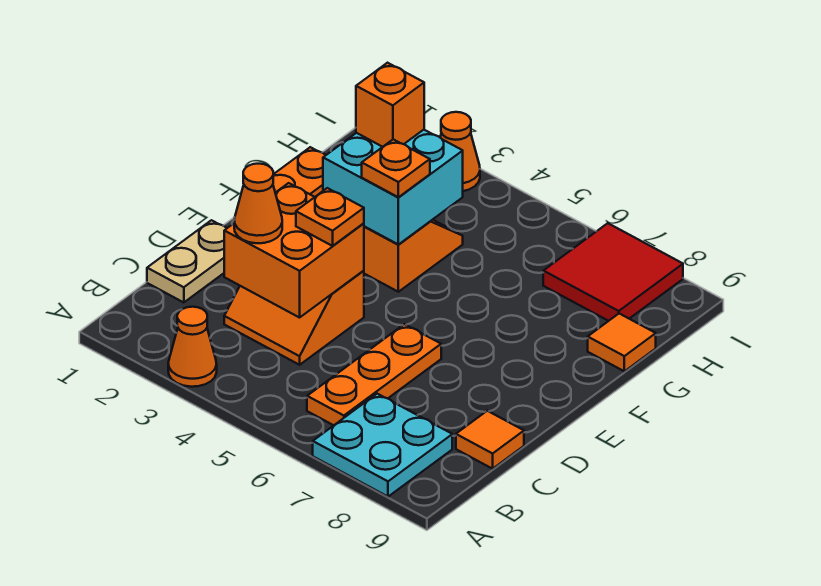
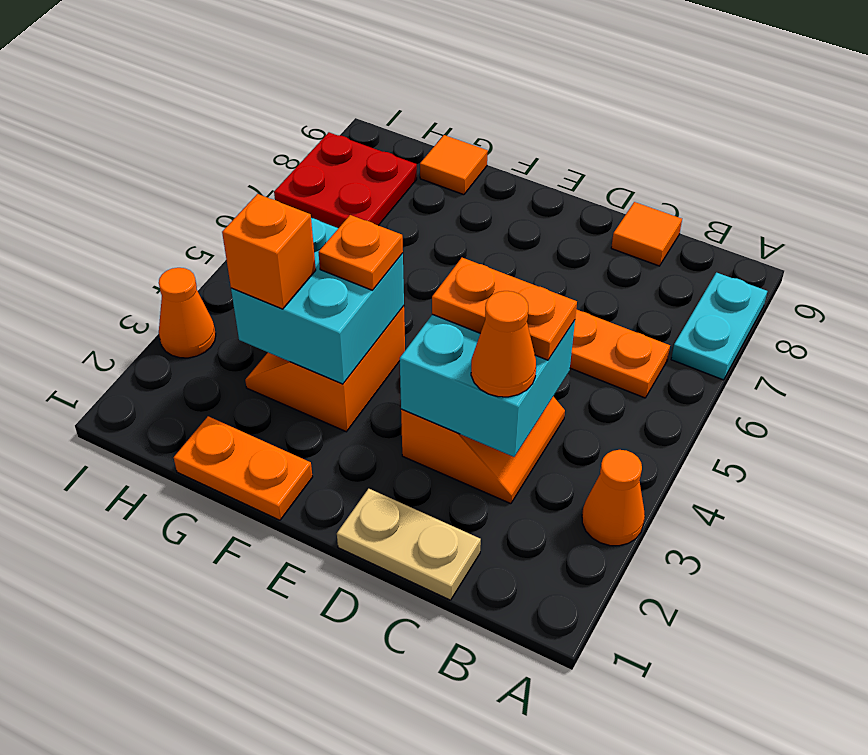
cyan 2x2 plate [313,394,452,497] -> cyan 1x2 plate [671,273,767,380]
orange 2x2 brick [224,183,364,318] -> cyan 2x2 brick [400,314,575,457]
orange 1x1 plate [296,188,364,246] -> orange 1x2 plate [432,258,577,360]
red 2x2 tile [543,223,683,321] -> red 2x2 plate [274,132,417,228]

